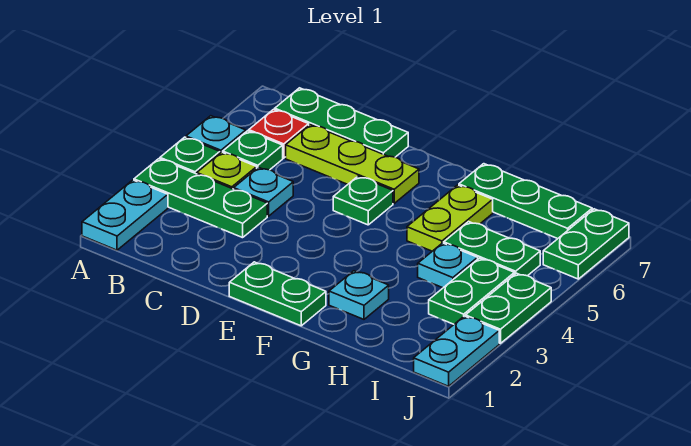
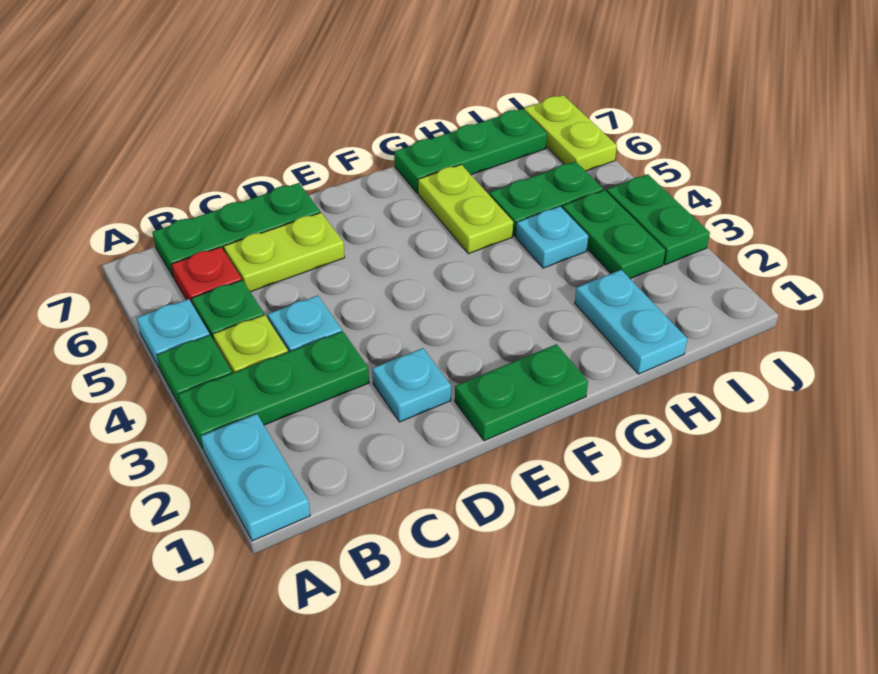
lime 1x3 plate [286,125,419,203] -> lime 1x2 plate [224,213,345,292]
green 1x1 plate [333,176,393,225] -> none
cyan 1x1 plate [329,271,389,319] -> cyan 1x1 plate moved to [372,348,451,422]
cyan 1x2 plate [414,316,499,386] -> cyan 1x2 plate moved to [575,270,687,374]
green 1x2 plate [543,209,629,279] -> lime 1x2 plate [524,95,617,171]

